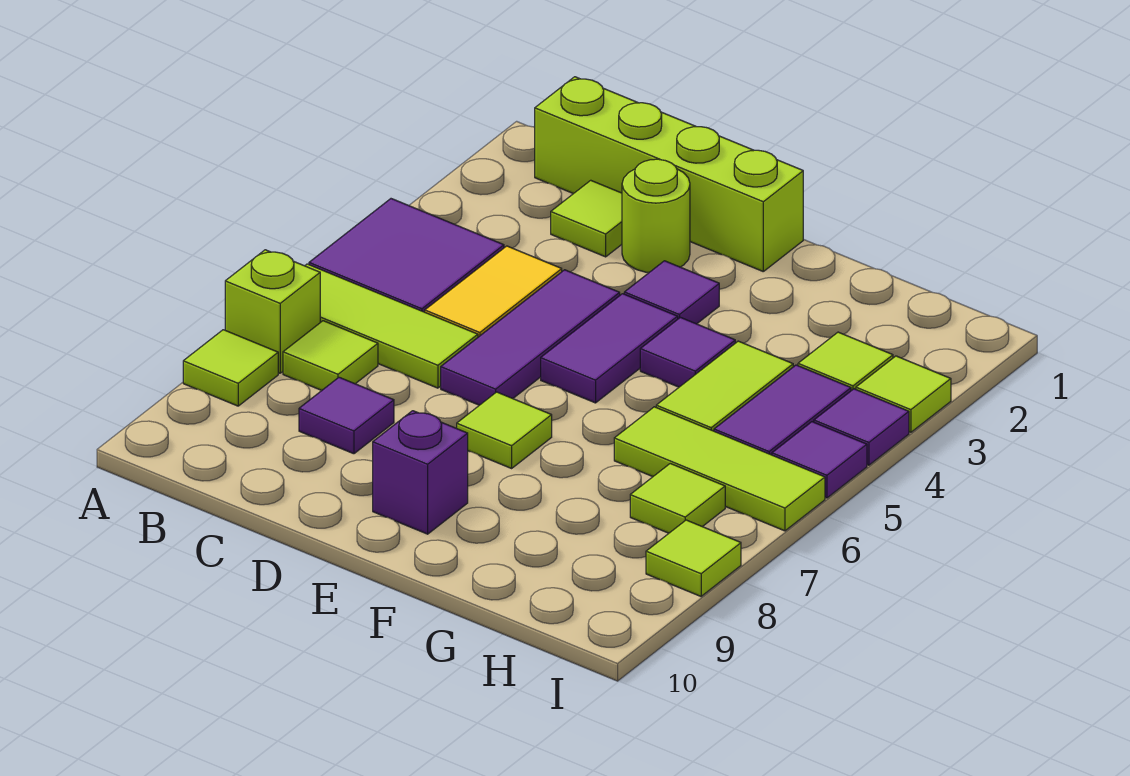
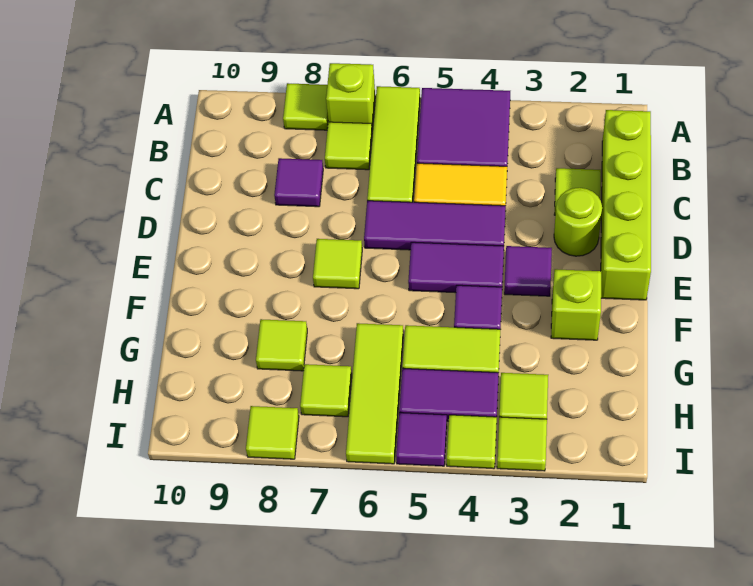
purple 1x1 brick [373,411,468,534] -> none
none -> lime 1x1 brick [551,269,601,340]
none -> lime 1x1 tile [256,319,307,371]
purple 1x1 tile [814,389,909,465] -> lime 1x1 tile [447,415,497,469]

